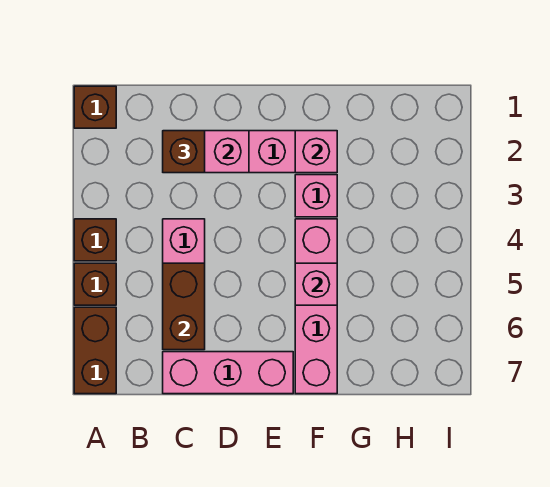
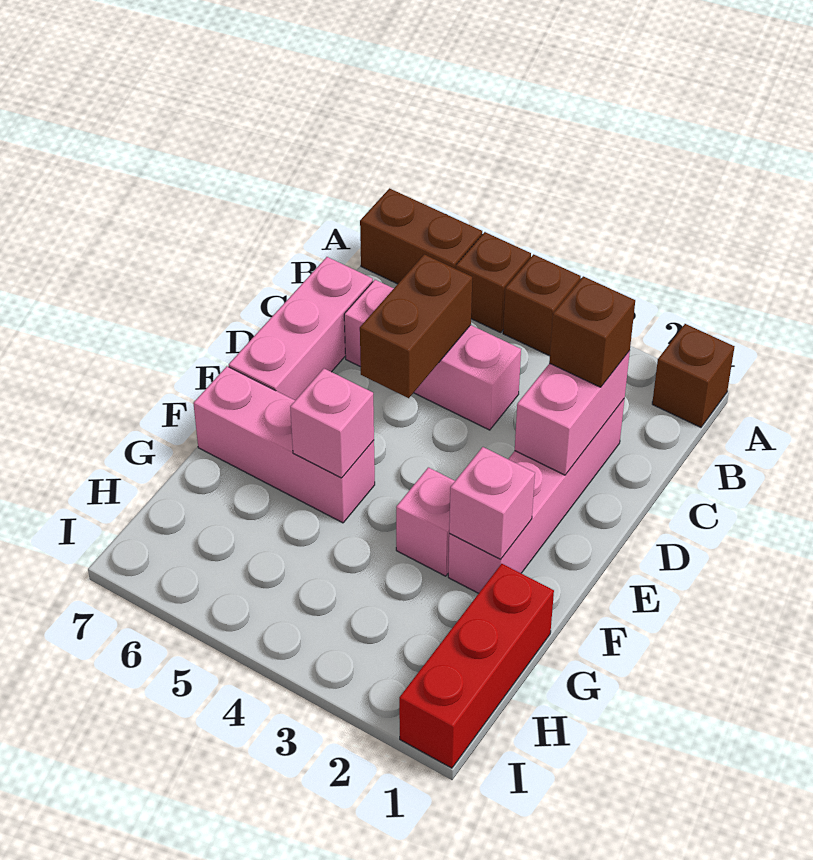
brown 1x2 brick [163,263,205,350] -> brown 1x2 brick turned to [360,254,472,398]
pink 1x4 brick [295,219,337,394] -> pink 1x3 brick [193,366,375,523]
none -> red 1x3 brick [399,564,554,768]

